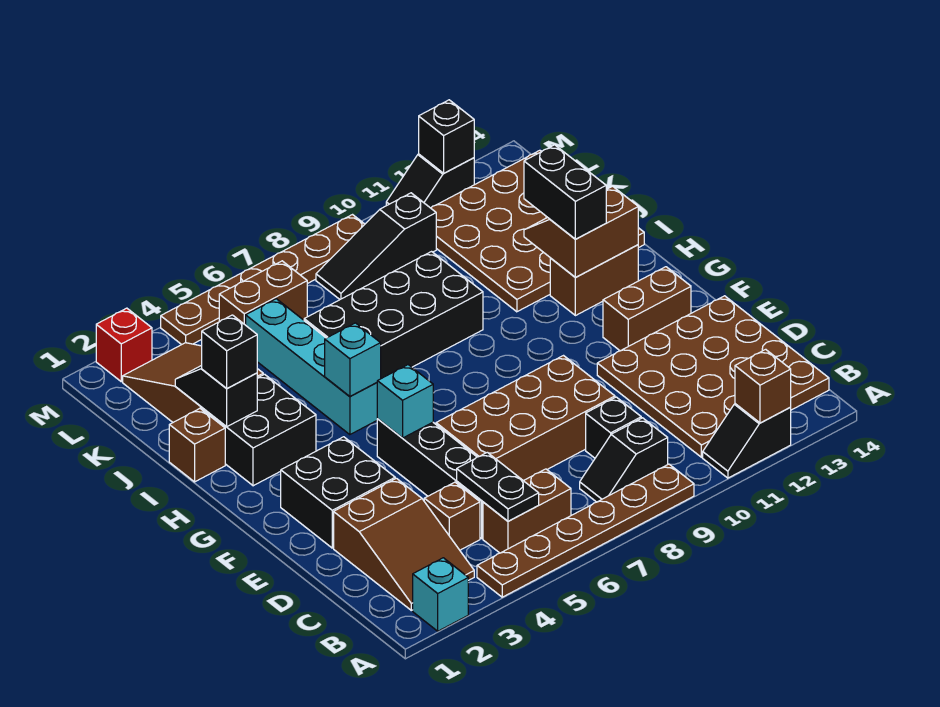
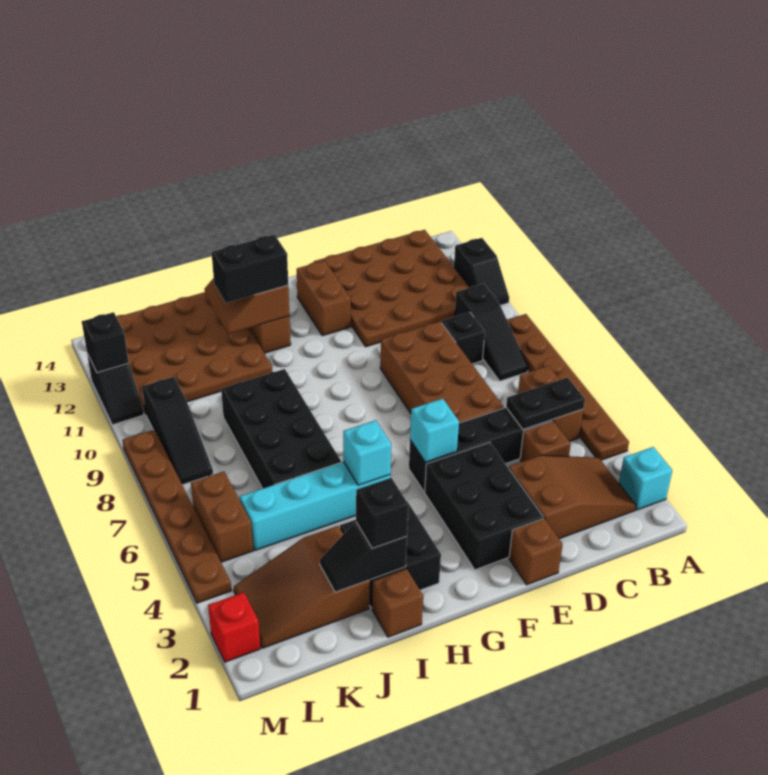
brown 1x1 brick [735,349,791,423] -> brown 1x1 brick moved to [509,518,563,585]
black 1x2 slope [580,418,668,502] -> black 1x3 slope [455,283,528,381]
black 2x2 brick [281,437,395,548] -> black 2x3 brick [425,442,543,570]

